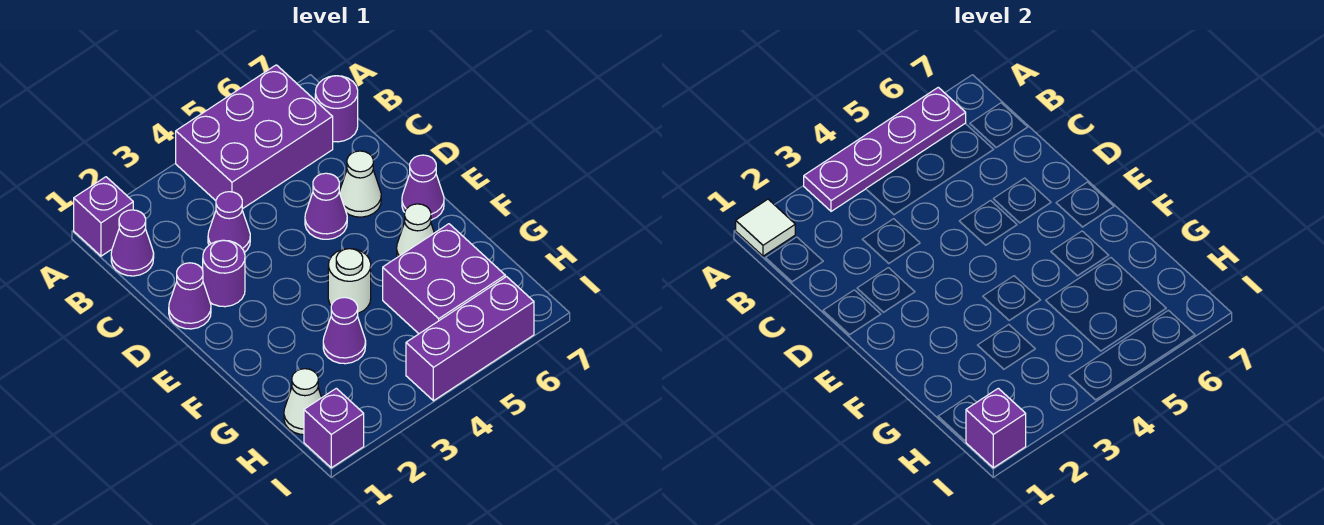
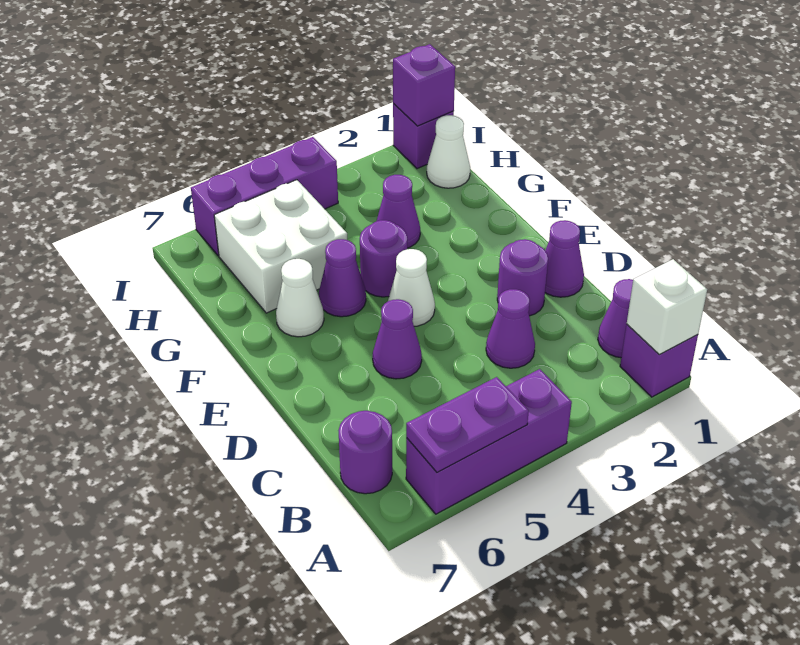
white 1x1 tile [736,199,795,256] -> white 1x1 brick [627,259,707,354]
purple 1x4 plate [804,87,966,211] -> purple 1x2 plate [406,377,529,473]
purple 2x3 brick [176,65,333,209] -> purple 1x3 brick [406,369,572,514]
white 1x1 cone [339,151,381,217] -> white 1x1 cone moved to [388,249,435,326]
purple 1x1 cone [402,155,444,220] -> purple 1x1 cone moved to [319,239,366,317]
white 1x1 round brick [328,249,371,313] -> purple 1x1 round brick [360,220,407,297]
purple 2x2 brick [383,224,505,334] -> white 2x2 brick [214,180,347,313]

